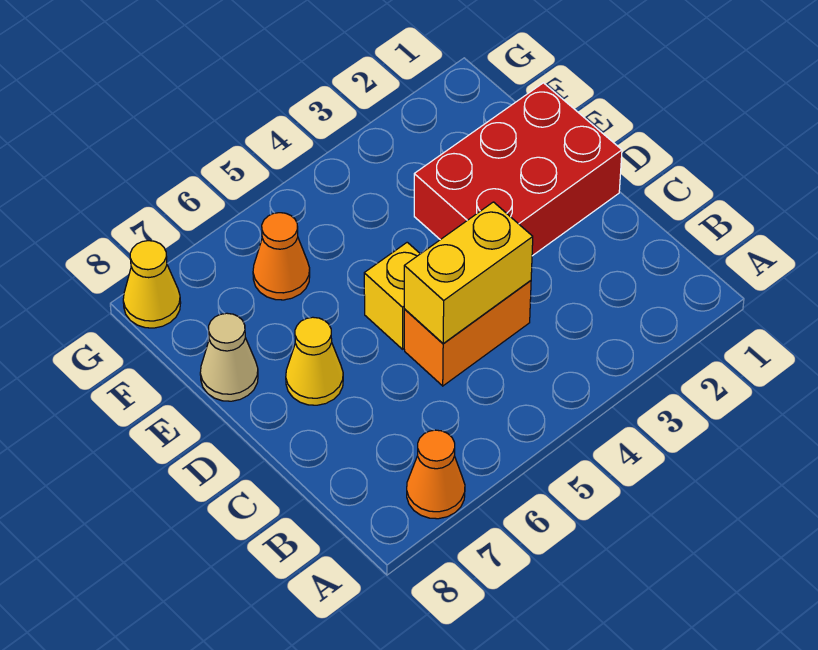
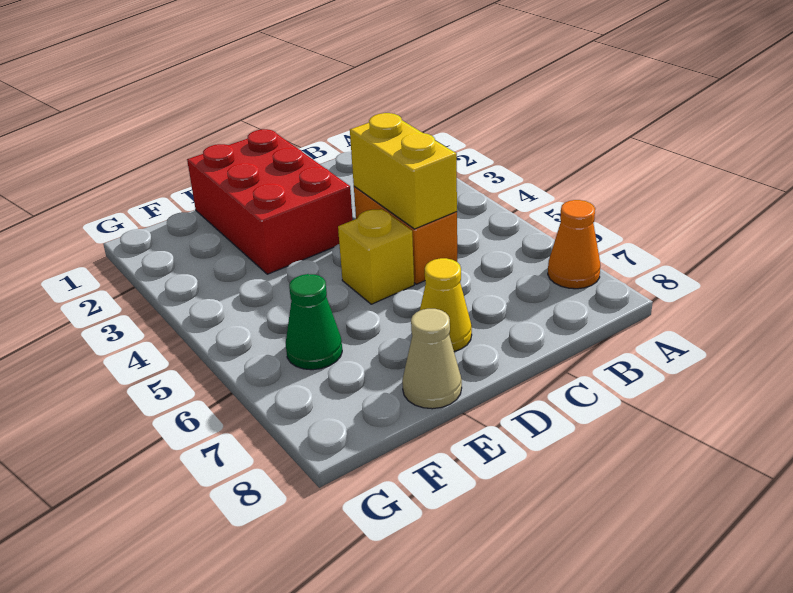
orange 1x1 cone [253,213,310,300] -> green 1x1 cone [286,274,342,370]
yellow 1x1 cone [123,241,181,328] -> none

